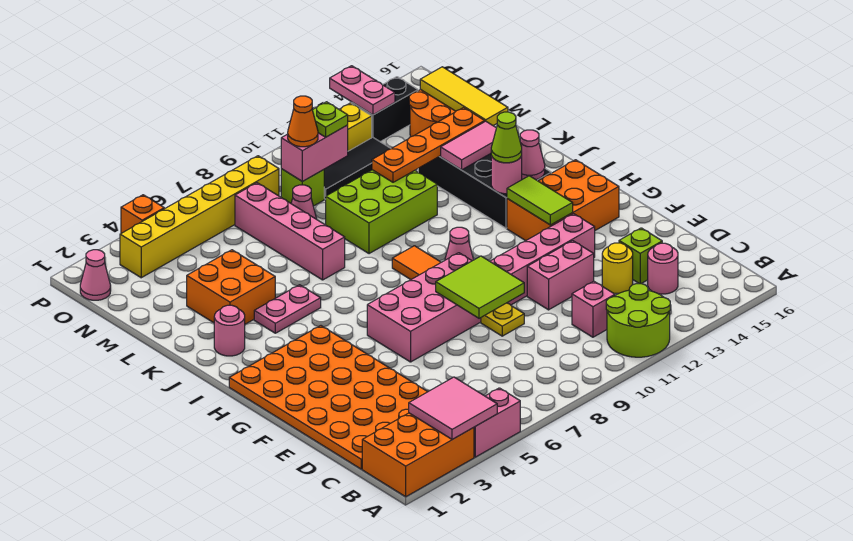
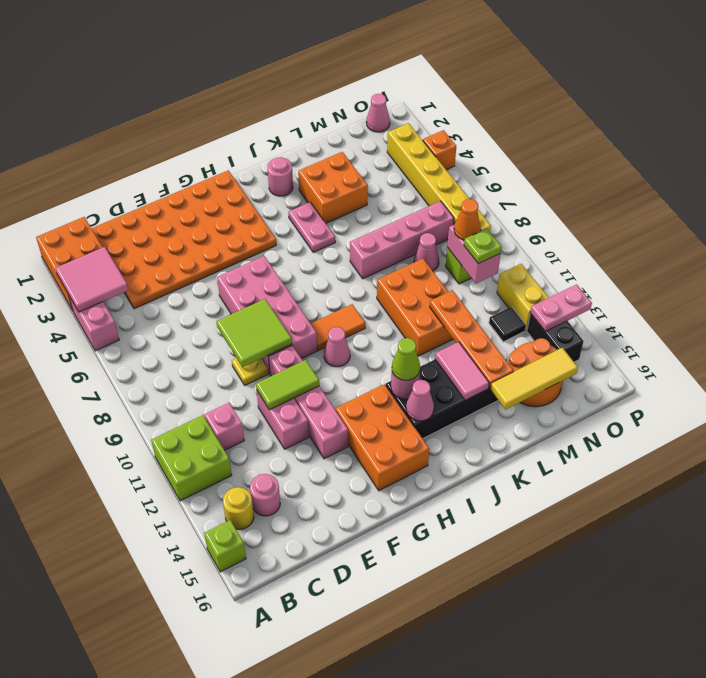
lime 2x2 round brick [606,284,670,357] -> lime 2x2 brick [151,415,232,501]
yellow 1x1 round brick [602,243,633,294] -> yellow 1x1 round brick moved to [223,487,254,529]
lime 1x1 brick [619,228,662,284] -> lime 1x1 brick moved to [204,520,246,572]
lime 1x2 tile [507,176,573,225] -> lime 1x2 tile moved to [256,360,319,410]
lime 2x3 brick [326,170,437,254] -> orange 2x3 brick [377,259,453,356]
black 1x3 tile [324,137,391,199] -> black 1x1 tile [489,307,526,342]

